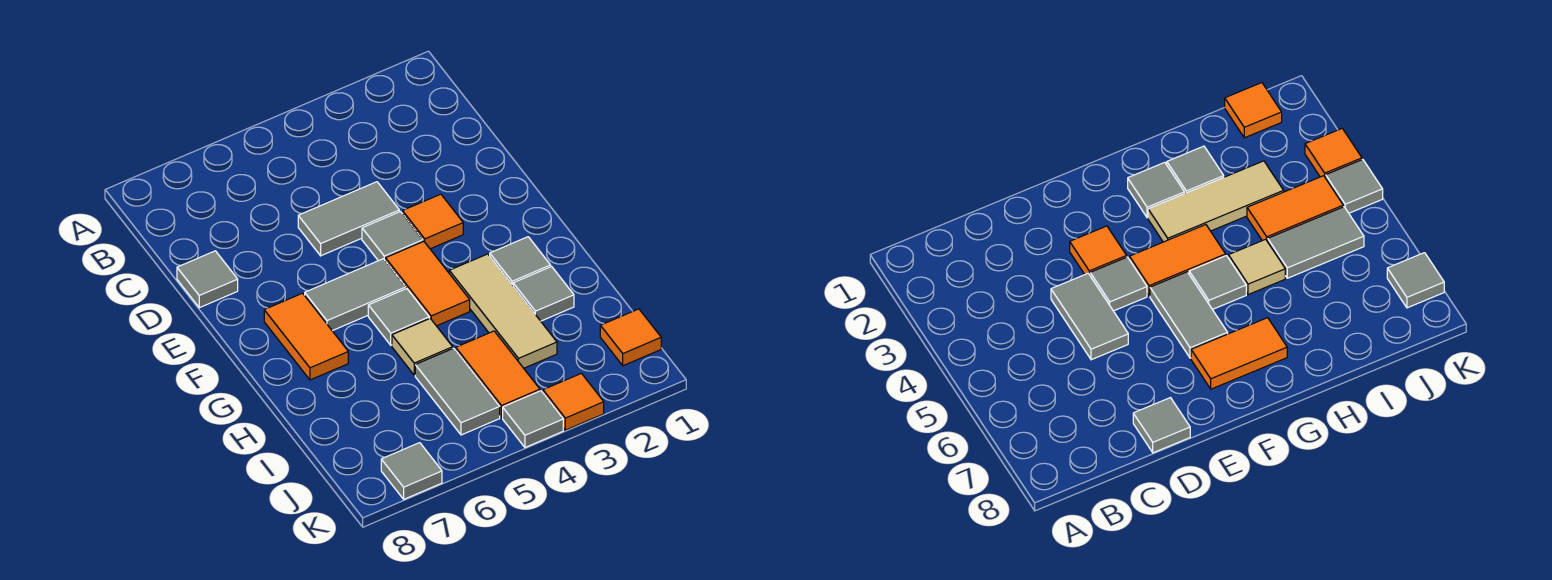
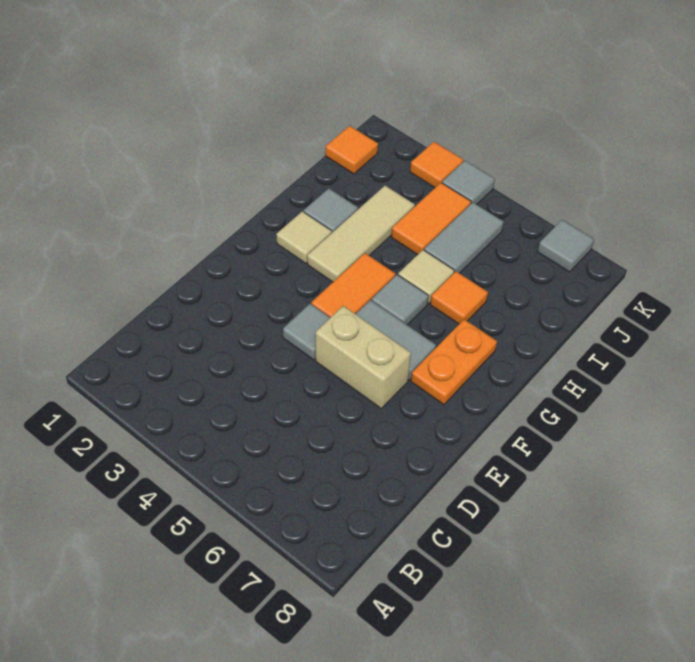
grey 1x2 tile [298,182,399,256] -> none
grey 1x1 tile [177,251,238,308] -> none
orange 1x1 tile [403,194,463,249] -> orange 1x1 tile moved to [430,271,488,324]
none -> tan 1x2 brick [316,306,411,408]
orange 1x2 tile [264,293,348,380] -> orange 1x2 plate [411,319,497,405]
grey 1x1 tile [490,237,551,285] -> tan 1x1 tile [276,211,332,263]

